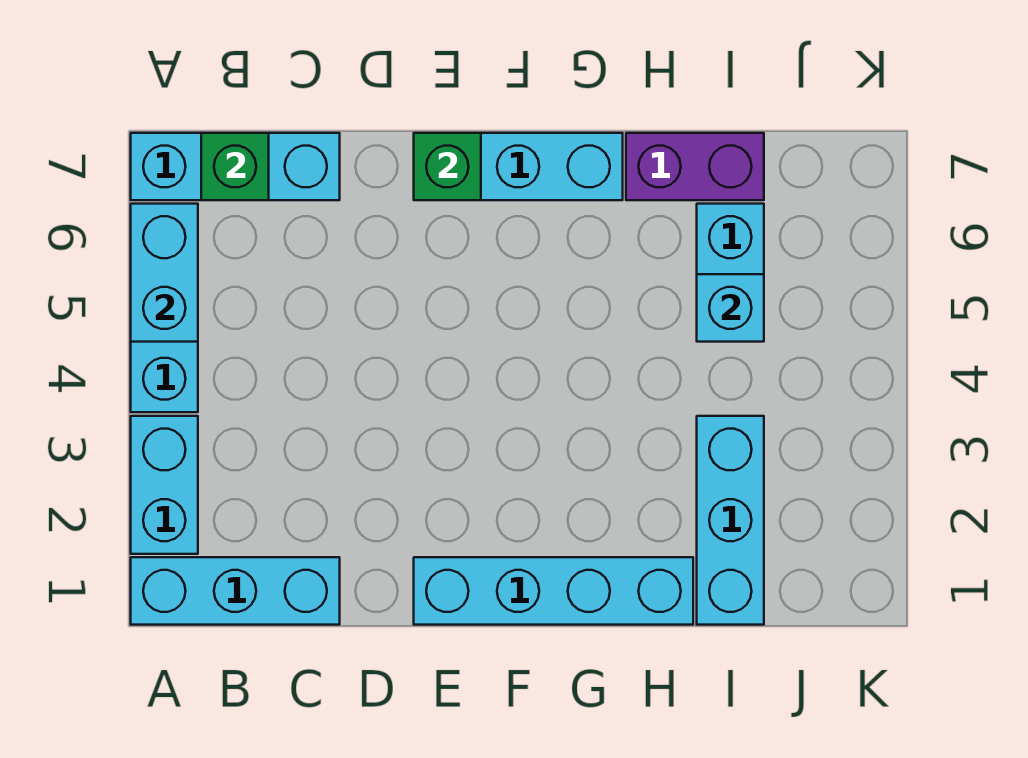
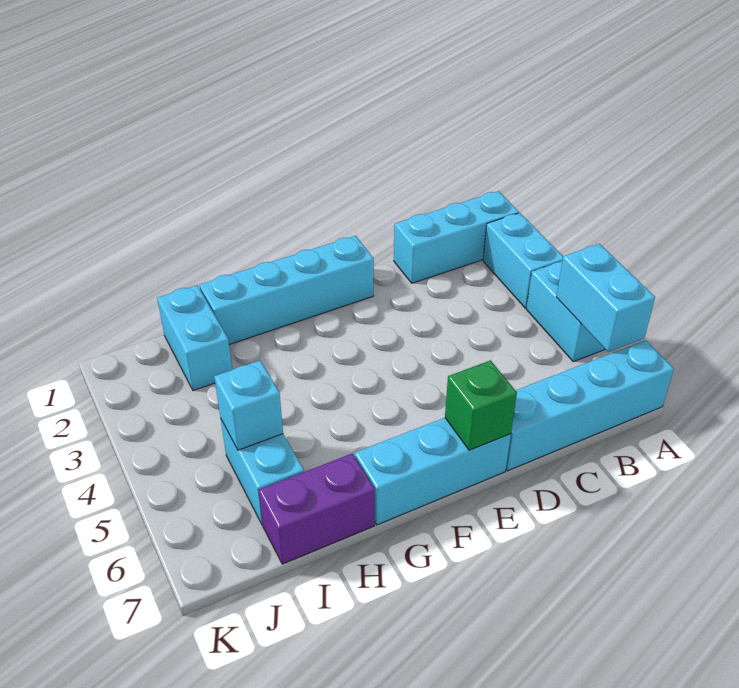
cyan 1x3 brick [131,133,340,200] -> cyan 1x4 brick [506,340,674,471]
green 1x1 brick [201,133,269,200] -> none
cyan 1x3 brick [697,416,764,625] -> cyan 1x2 brick [157,285,232,391]

